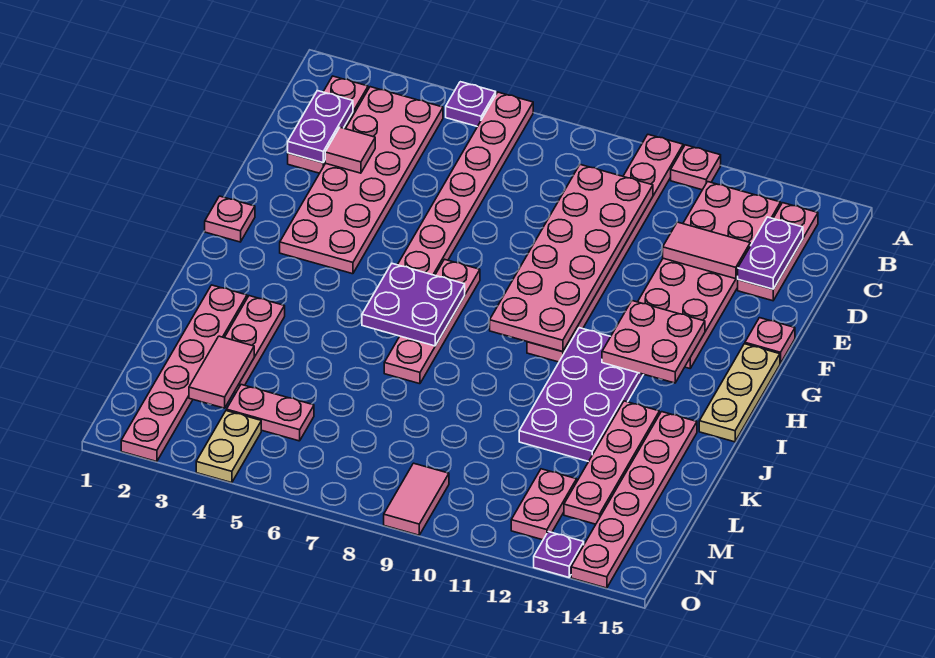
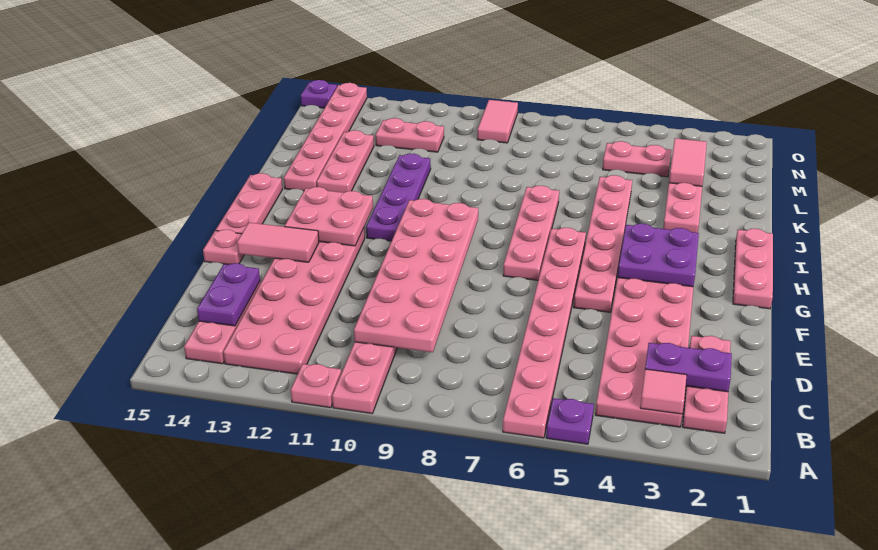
purple 1x2 plate [288,91,353,163] -> purple 1x2 plate turned to [645,343,732,392]
pink 1x1 tile [325,127,375,173] -> pink 1x1 tile moved to [640,369,686,414]
pink 1x2 tile [663,222,750,279] -> pink 1x2 tile moved to [237,223,319,262]
pink 1x1 plate [205,196,255,242] -> pink 1x3 plate [733,229,773,309]
tan 1x3 plate [699,344,780,442] -> pink 1x3 plate [216,173,283,234]
purple 2x2 plate [362,263,465,346] -> purple 2x2 plate moved to [618,224,699,287]
purple 2x4 plate [519,328,644,462] -> purple 1x4 plate [366,154,431,241]
pink 1x6 plate [121,285,247,462] -> pink 1x6 plate moved to [574,175,632,312]
pink 1x4 plate [564,401,659,524] -> pink 1x3 plate [317,130,374,193]
pink 1x2 plate [511,469,577,540] -> pink 1x2 plate turned to [376,118,444,152]
tan 1x2 plate [196,411,261,483] -> none
purple 1x1 plate [534,532,584,577] -> purple 1x1 plate moved to [301,80,337,108]

